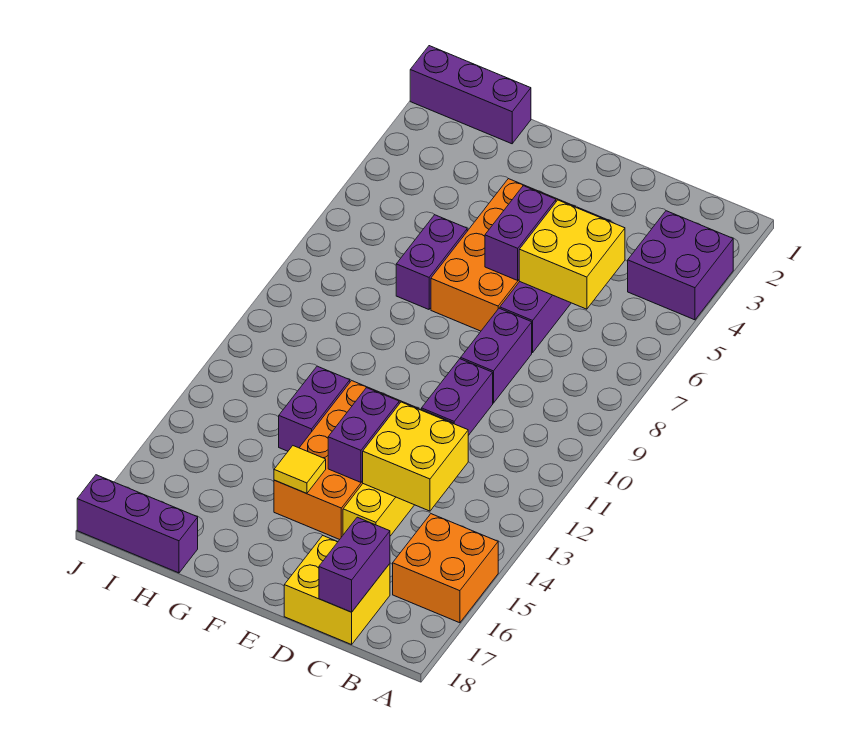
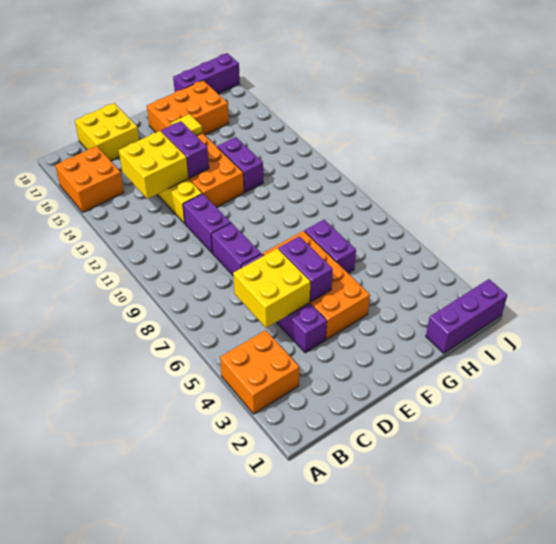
purple 2x2 brick [628,211,733,320] -> orange 2x2 brick [220,330,299,414]
purple 1x2 brick [319,517,390,612] -> none
none -> orange 2x3 brick [147,80,229,135]

